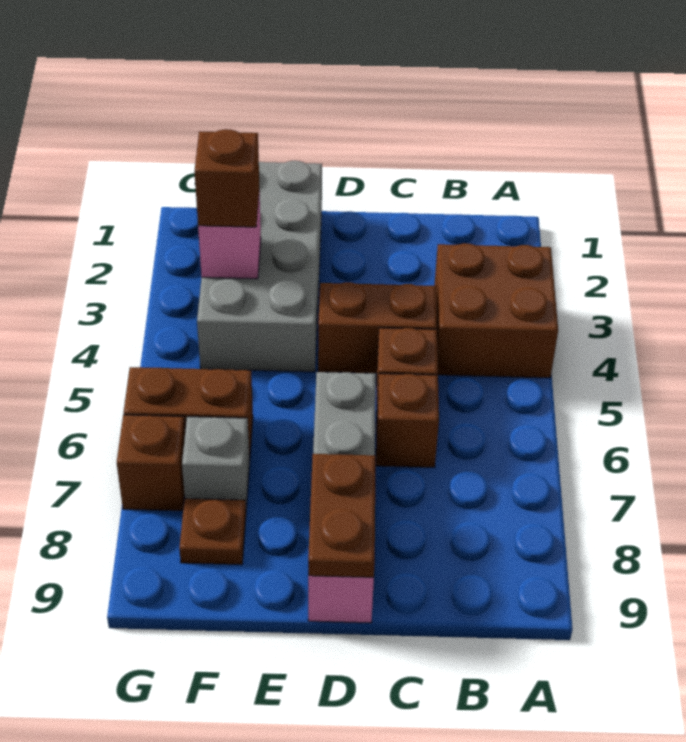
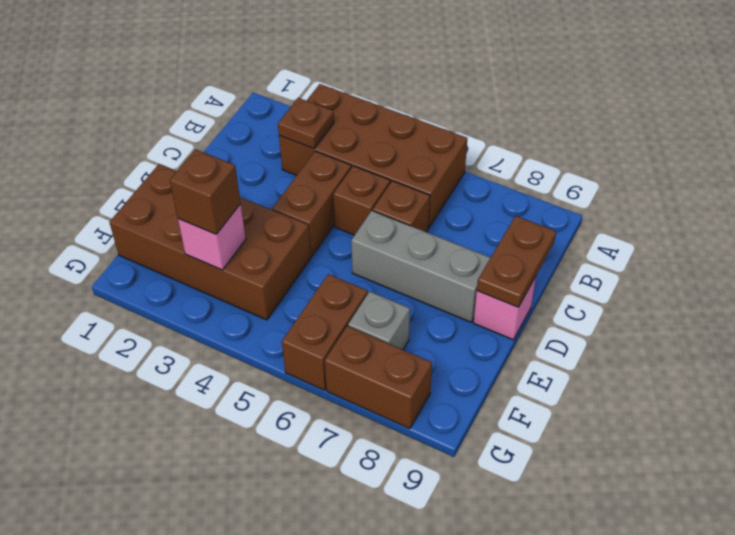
brown 2x2 brick [434,243,558,378] -> brown 2x4 brick [279,84,467,227]
brown 1x2 plate [308,454,376,577] -> brown 1x2 plate turned to [477,216,556,307]
grey 2x4 brick [197,161,322,372] -> brown 2x4 brick [109,164,311,320]
brown 1x1 plate [179,498,246,565] -> brown 1x1 plate moved to [278,98,334,149]
brown 1x1 brick [117,415,185,511] -> brown 1x2 brick [325,326,432,429]

